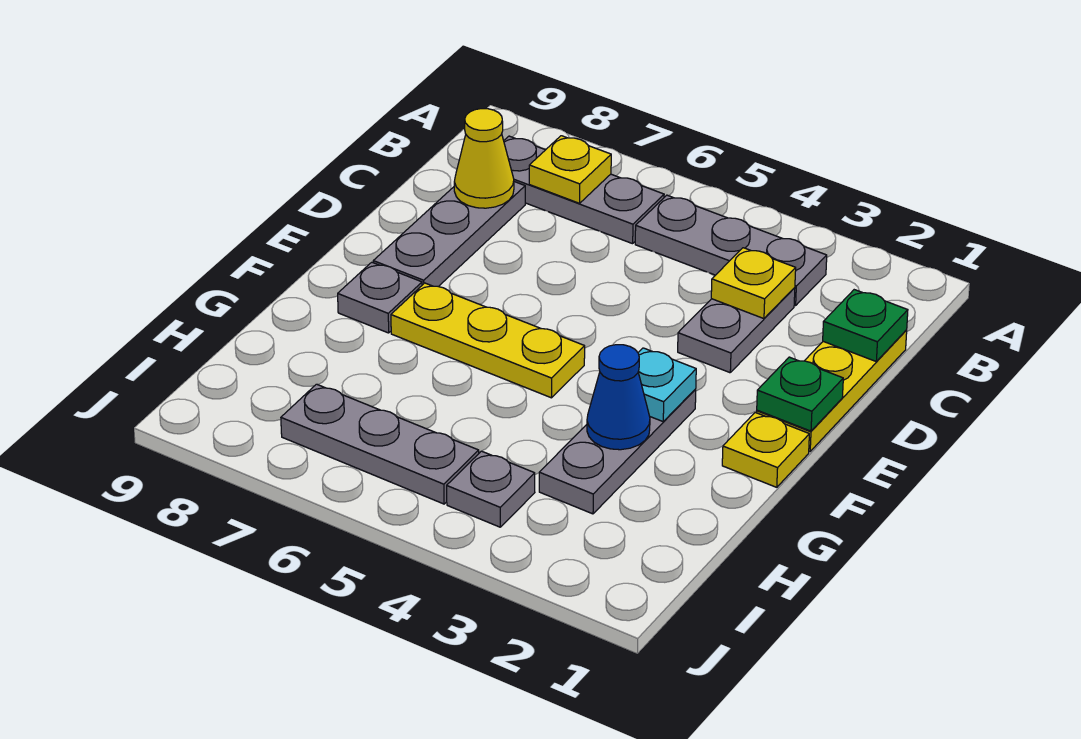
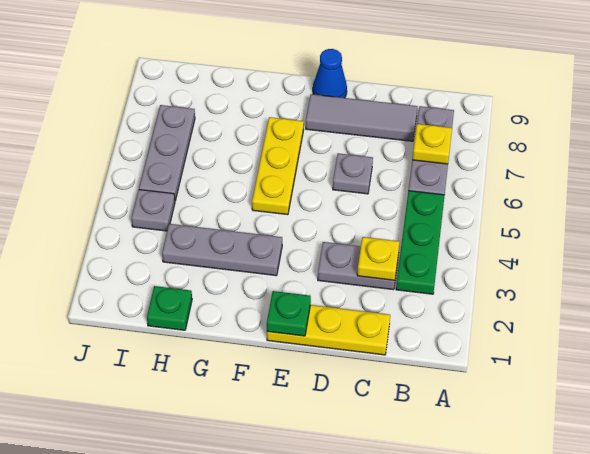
grey 1x3 plate [635,195,827,306] -> green 1x3 plate [396,191,445,294]
green 1x1 plate [823,290,908,361] -> green 1x1 plate moved to [147,286,192,330]
grey 1x3 plate [373,182,525,287] -> grey 1x3 tile [306,94,418,141]
yellow 1x1 cone [454,109,514,208] -> none
yellow 1x1 plate [722,413,809,487] -> none
cyan 1x1 plate [638,348,696,421] -> none
grey 1x1 plate [338,262,422,333] -> grey 1x1 plate moved to [333,153,373,194]
blue 1x1 cone [587,345,650,450] -> blue 1x1 cone moved to [313,49,347,98]

